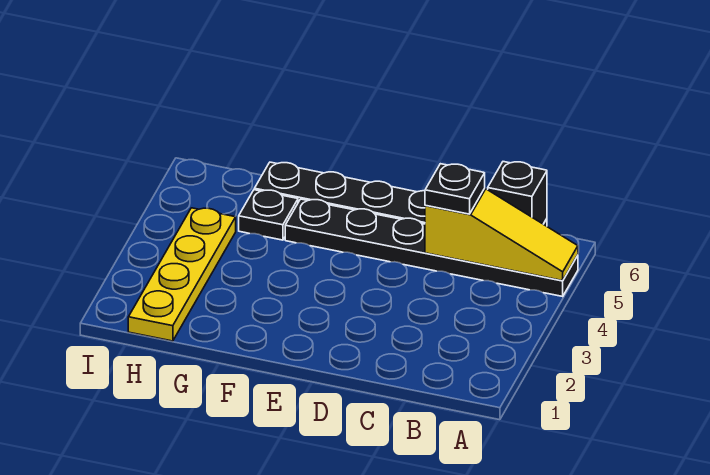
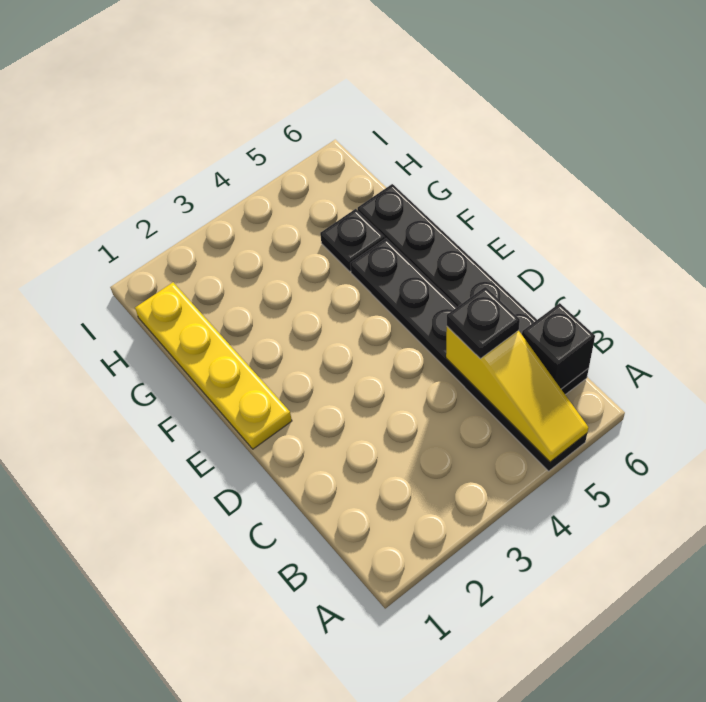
yellow 1x4 plate [128,208,236,341] -> yellow 1x4 plate turned to [135,282,292,449]

